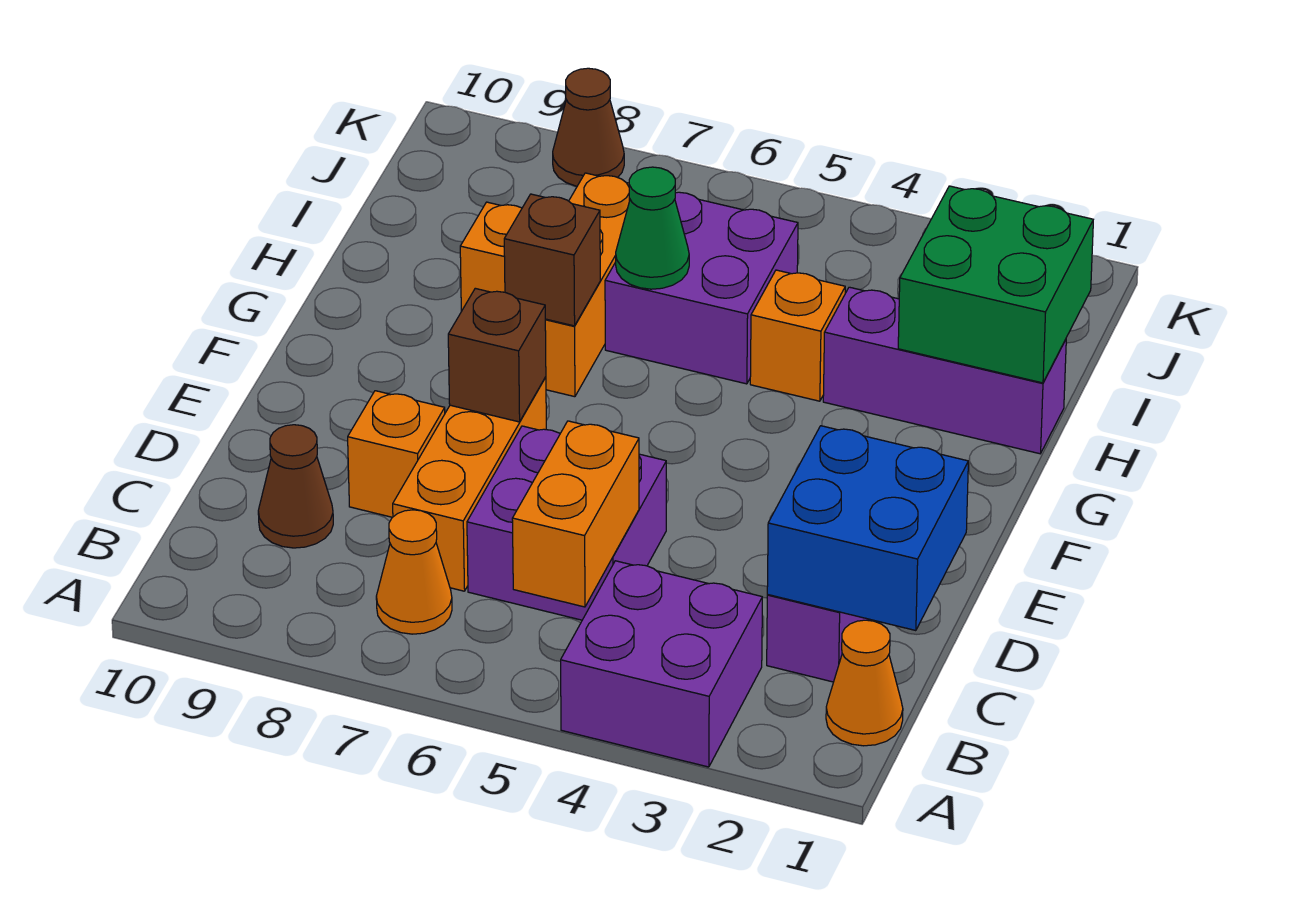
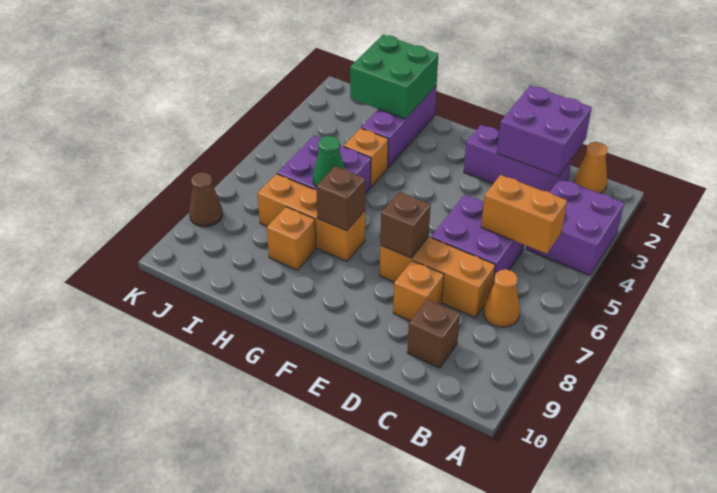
blue 2x2 brick [767,426,968,631] -> purple 2x2 brick [497,86,592,176]
brown 1x1 cone [258,425,333,548] -> brown 1x1 brick [407,299,460,368]

